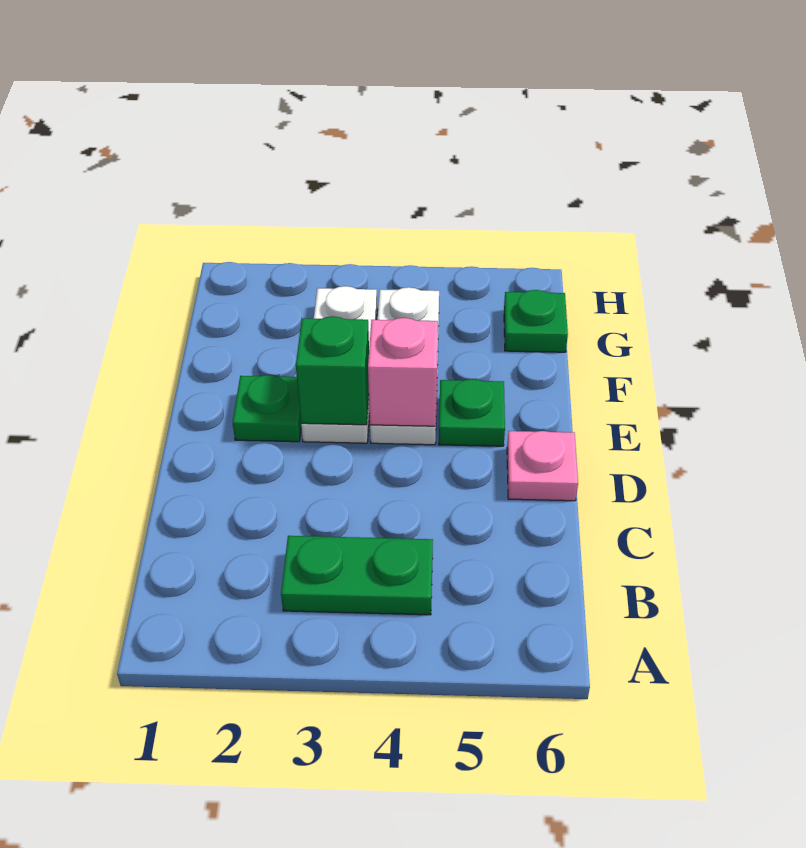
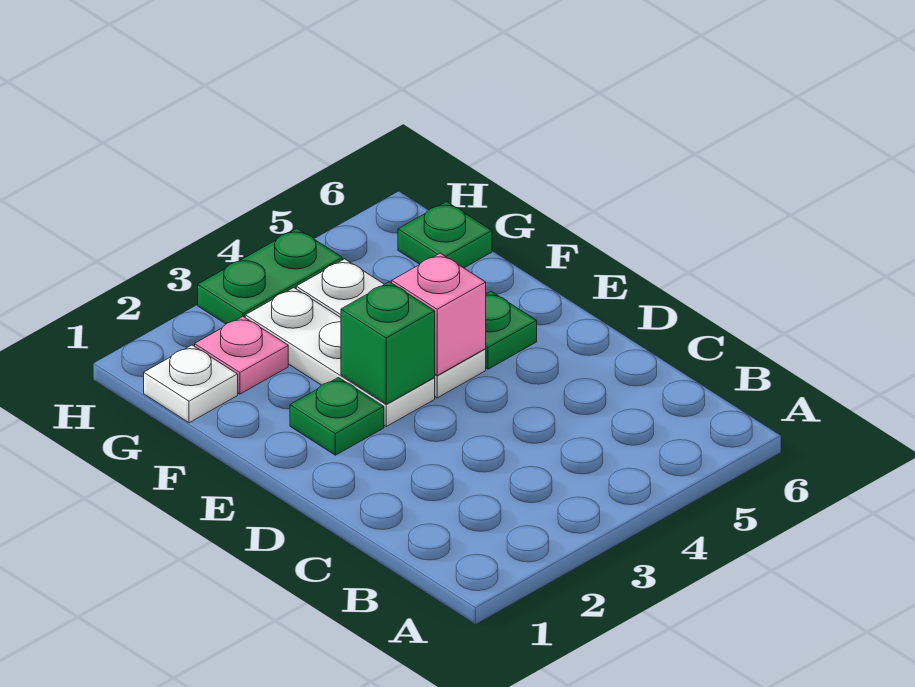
green 1x2 plate [281,536,433,615] -> green 1x2 plate moved to [198,229,342,324]
pink 1x1 plate [507,431,578,501] -> pink 1x1 plate moved to [195,316,288,394]
none -> white 1x1 plate [144,345,238,423]

